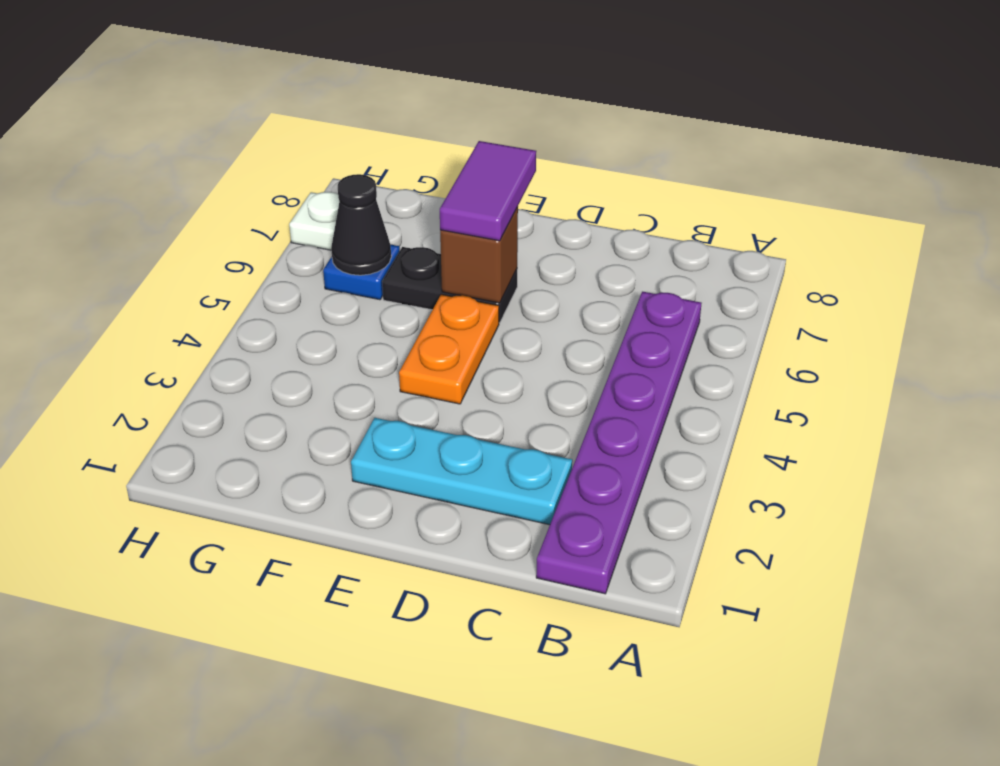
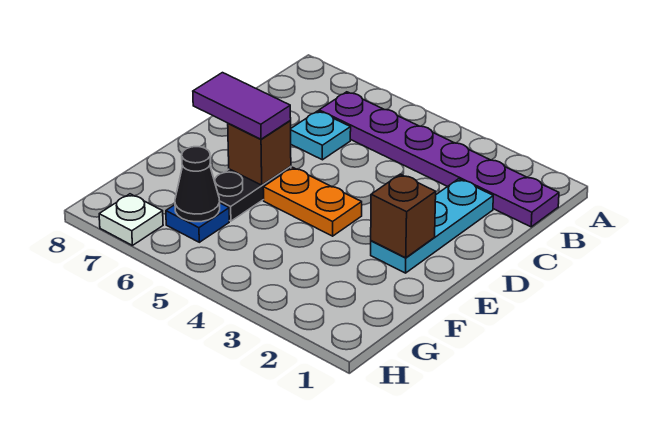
none -> cyan 1x1 plate [291,111,351,160]
none -> brown 1x1 brick [371,174,436,258]

